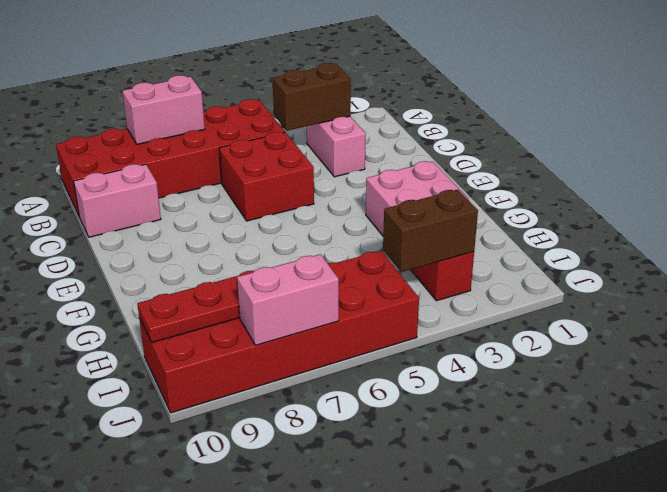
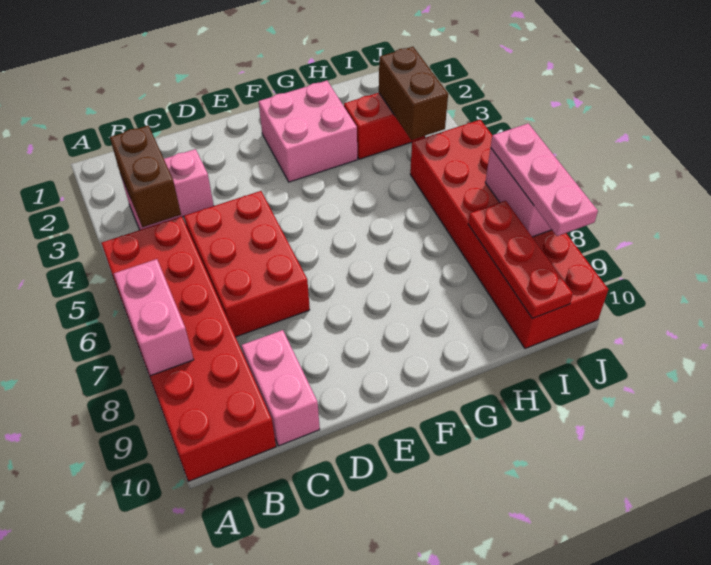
red 2x2 brick [219,132,314,221] -> red 2x3 brick [184,191,310,337]
none -> pink 1x3 plate [491,123,598,236]

